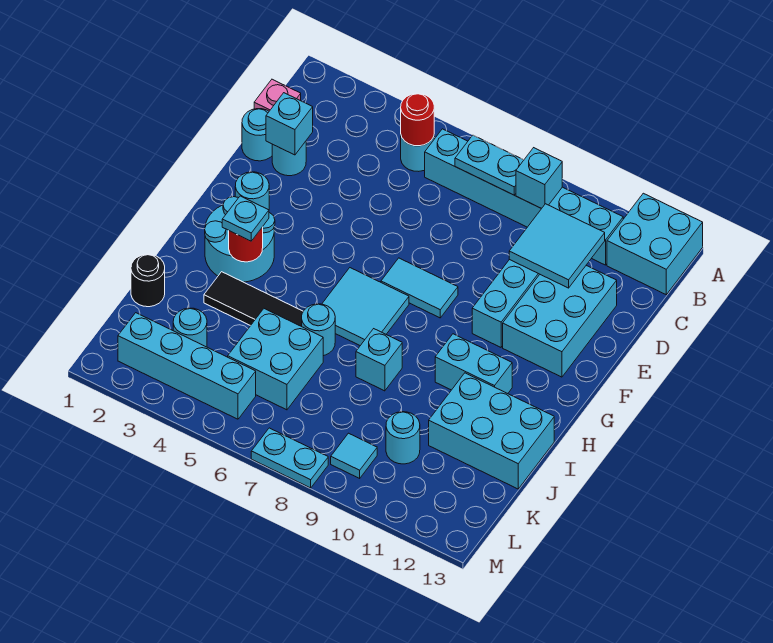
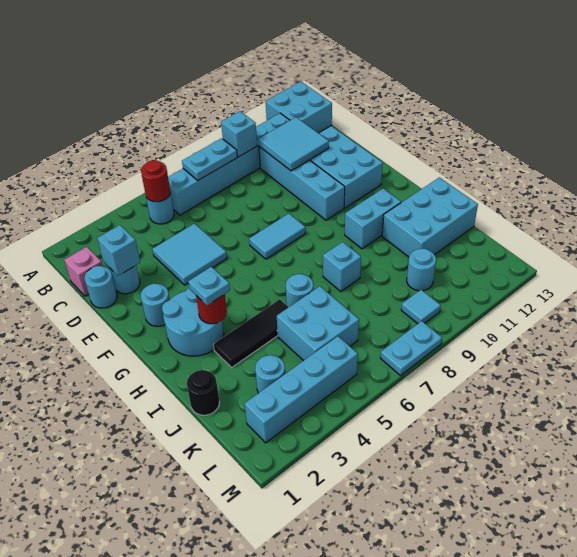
cyan 2x2 tile [322,268,409,346] -> cyan 2x2 tile moved to [152,223,227,285]

